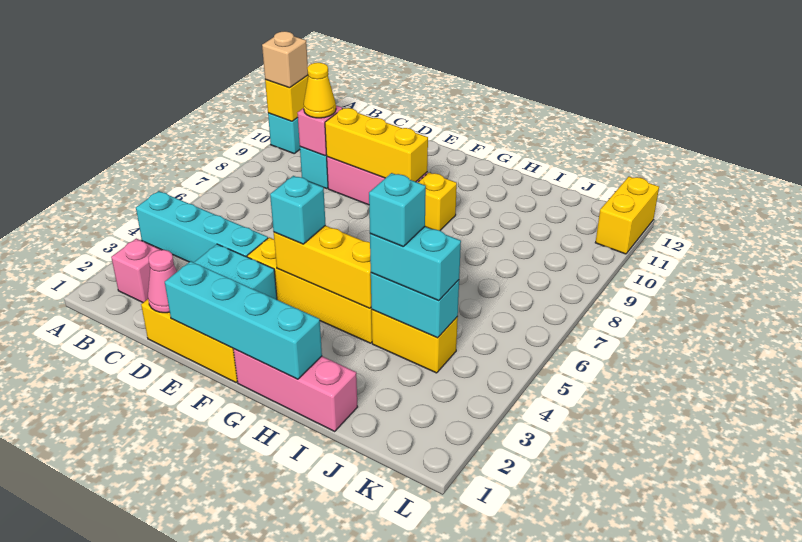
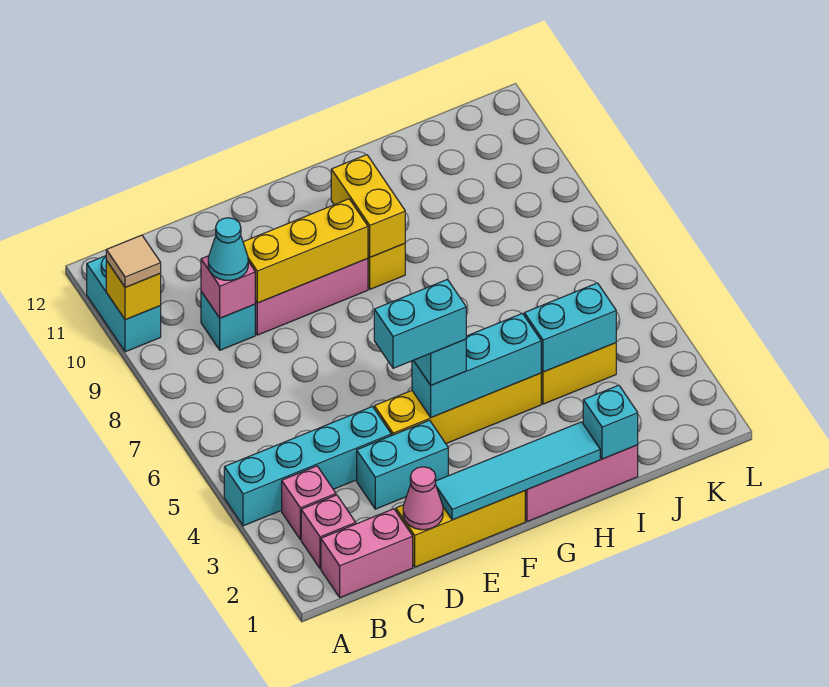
tan 1x1 brick [262,31,308,88] -> tan 1x1 tile [106,235,161,288]
none -> pink 1x2 brick [321,509,413,597]
none -> pink 1x1 brick [282,466,336,540]
yellow 1x1 cone [304,63,336,118] -> cyan 1x1 cone [208,218,248,280]
cyan 1x4 brick [165,261,322,379] -> cyan 1x4 tile [436,422,600,520]
yellow 1x3 brick [274,226,371,308] -> cyan 1x3 brick [412,313,541,417]
cyan 1x2 brick [370,227,461,301] -> cyan 1x2 brick moved to [374,279,466,368]
cyan 1x1 brick [369,173,426,247] -> cyan 1x1 brick moved to [583,385,638,459]
yellow 1x2 brick [595,177,659,254] -> yellow 1x2 brick moved to [331,155,405,257]

